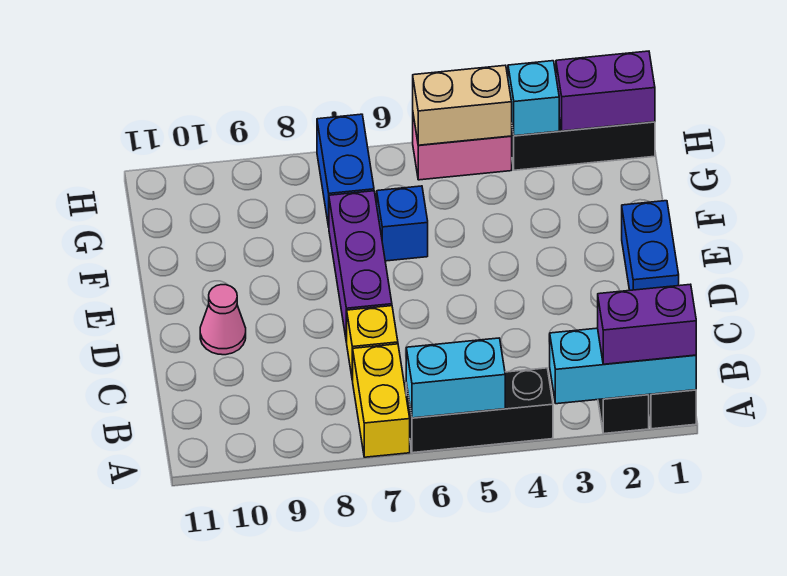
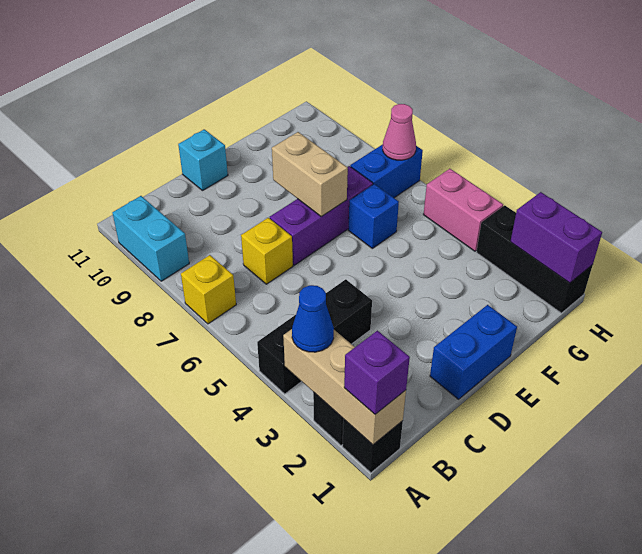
cyan 1x3 brick [550,328,696,404] -> tan 1x3 brick [283,329,406,445]
purple 1x2 brick [598,284,696,364] -> purple 1x1 brick [344,331,410,414]
none -> blue 1x1 cone [292,285,334,352]
black 1x3 brick [406,368,553,453] -> black 1x3 brick turned to [257,279,372,394]
cyan 1x2 brick [406,338,505,418] -> cyan 1x2 brick moved to [112,196,189,281]
yellow 1x2 brick [353,344,410,457] -> yellow 1x1 brick [181,255,236,324]
pink 1x1 cone [200,285,246,355] -> pink 1x1 cone moved to [383,104,416,160]
cyan 1x1 brick [508,61,559,136] -> cyan 1x1 brick moved to [178,129,228,191]
tan 1x2 brick [413,65,512,145] -> tan 1x2 brick moved to [272,132,348,217]

